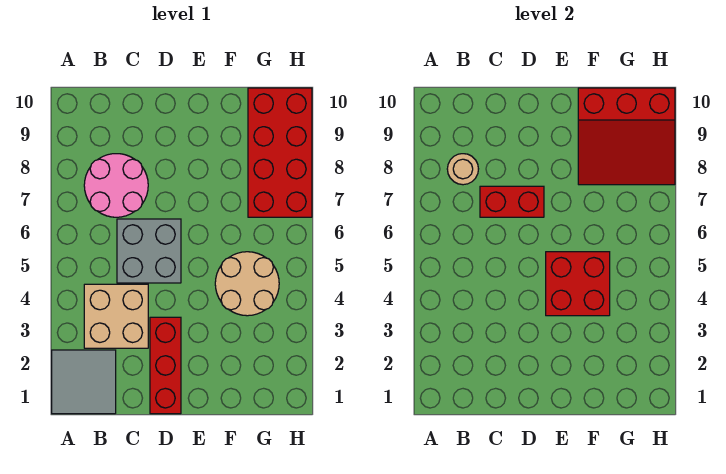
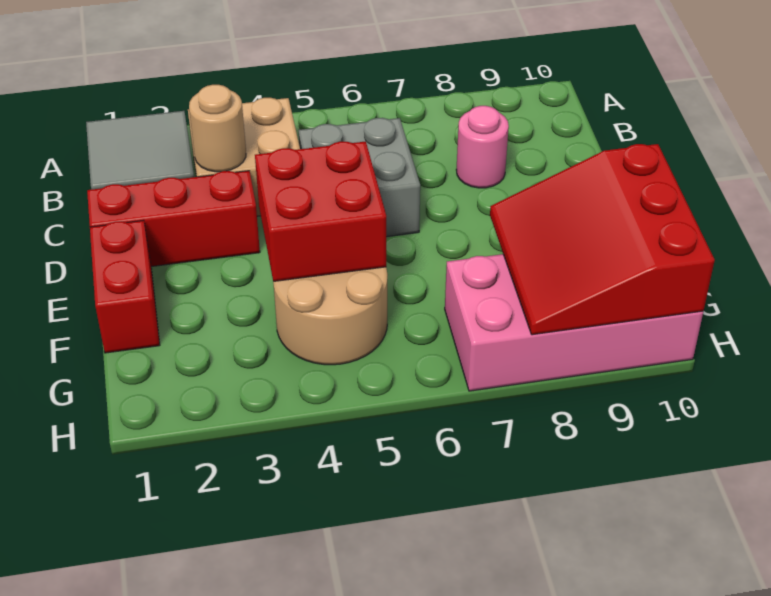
pink 2x2 round brick [84,154,148,217] -> pink 1x1 round brick [456,106,509,188]
tan 1x1 round brick [447,154,478,185] -> tan 1x1 round brick moved to [189,85,246,172]
red 1x2 brick [480,186,544,217] -> red 1x2 brick moved to [90,220,160,353]
red 2x4 brick [248,88,312,217] -> pink 2x4 brick [445,254,703,391]

